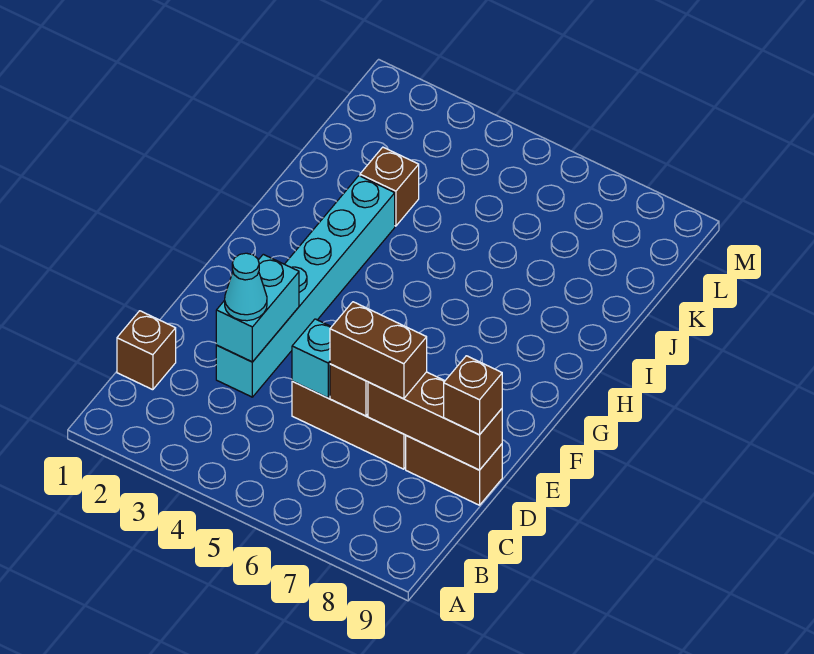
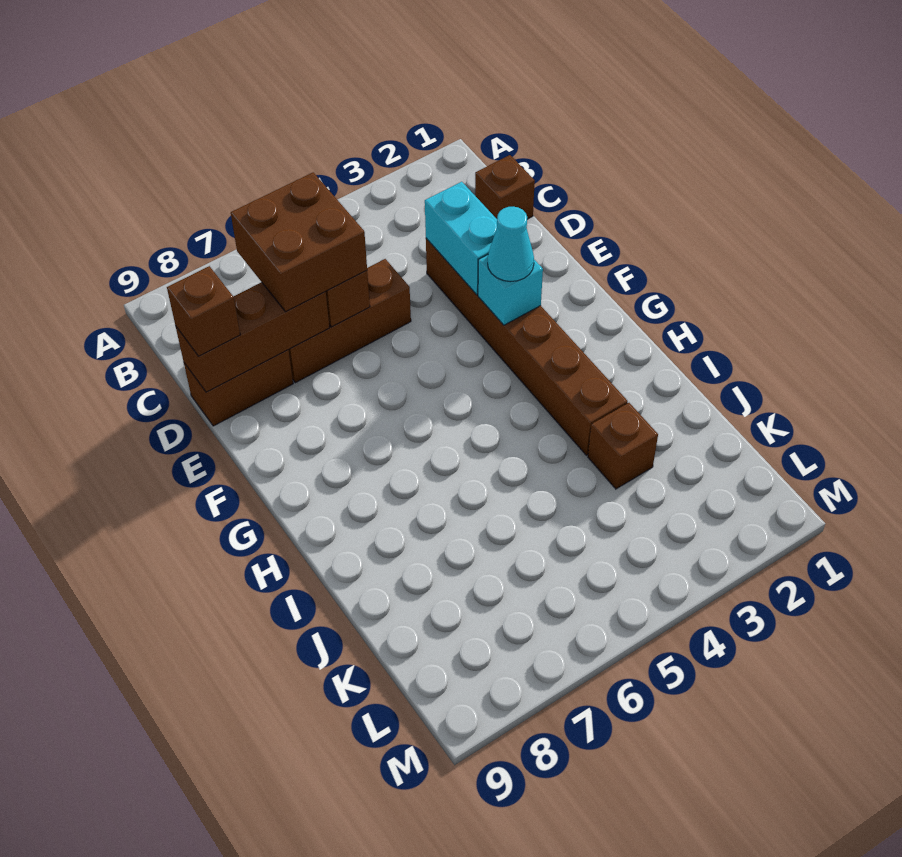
cyan 1x6 brick [216,176,395,397] -> brown 1x6 brick [426,238,628,455]
cyan 1x1 cone [225,253,267,321] -> cyan 1x1 cone moved to [488,207,534,282]
cyan 1x1 brick [292,319,331,398] -> cyan 1x1 brick moved to [478,255,543,325]
brown 1x2 brick [330,302,427,399] -> brown 2x2 brick [231,172,367,312]

